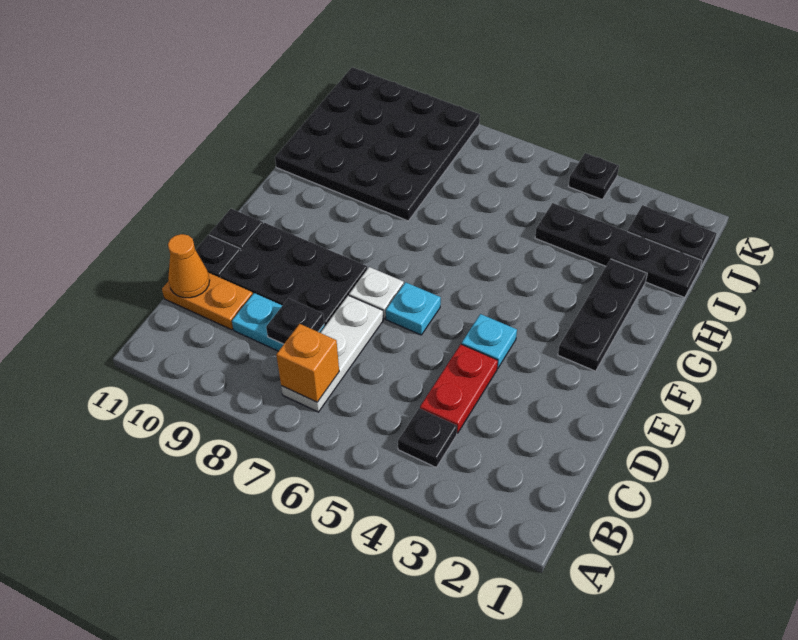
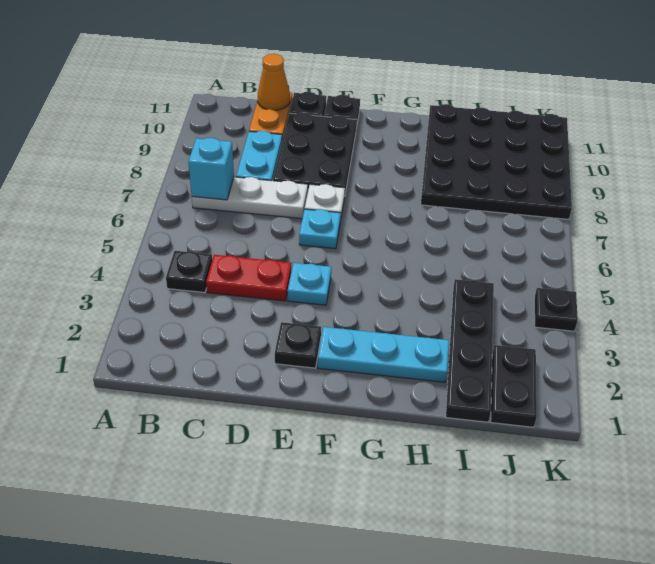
orange 1x1 brick [276,324,339,402] -> cyan 1x1 brick [188,138,234,200]
black 1x1 plate [266,298,324,344] -> black 1x1 plate moved to [275,322,321,368]
black 1x3 plate [558,259,647,371] -> cyan 1x3 plate [318,327,449,382]

